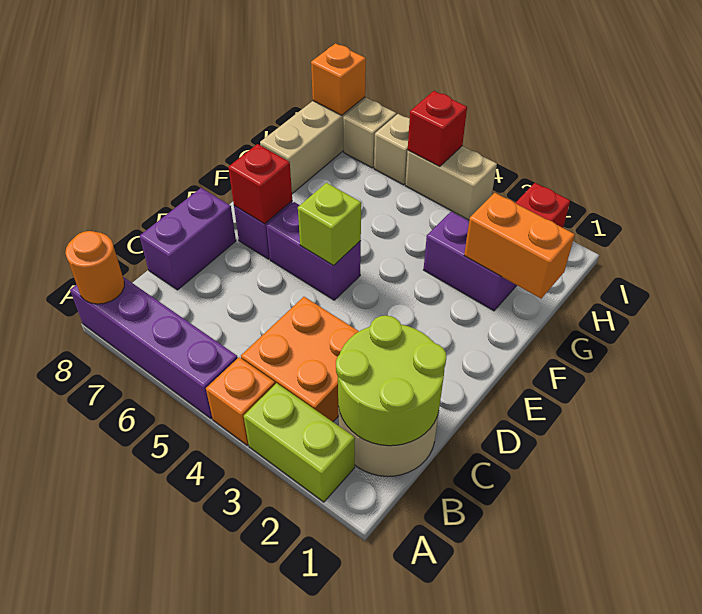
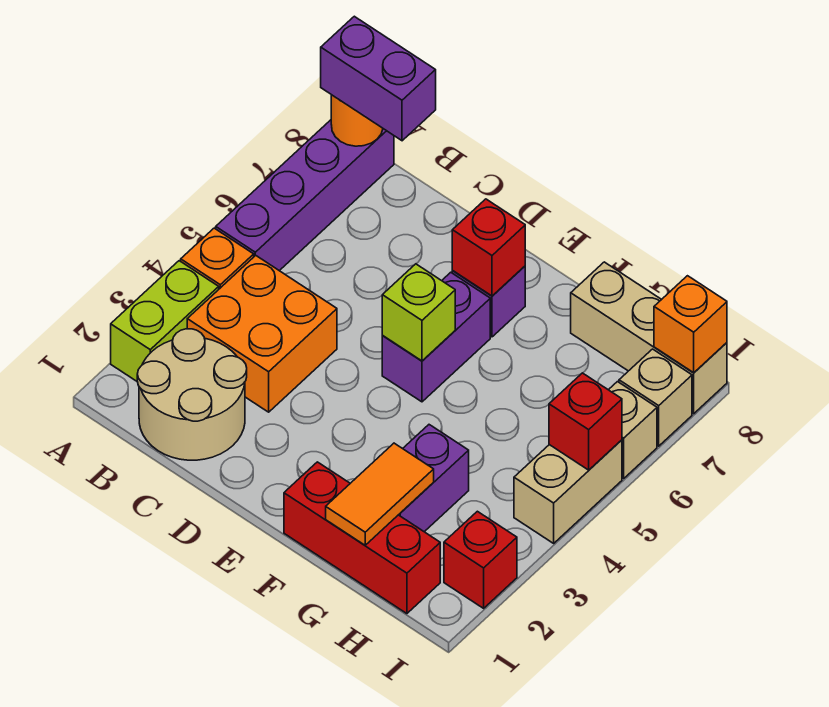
lime 2x2 round brick [336,315,446,446] -> none
purple 1x2 brick [140,188,236,290] -> purple 1x2 brick moved to [321,16,436,141]
none -> red 1x3 brick [284,462,440,614]
orange 1x2 brick [464,193,575,299] -> orange 1x2 tile [326,443,434,545]

